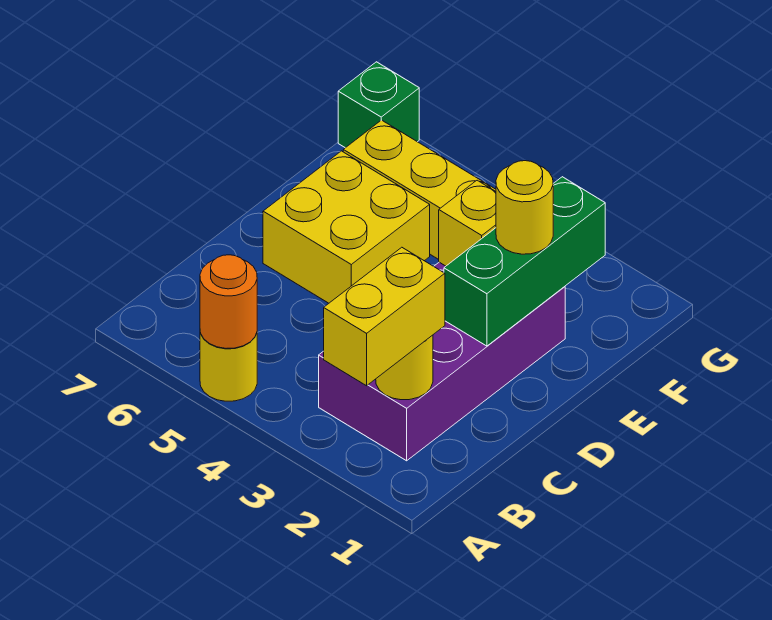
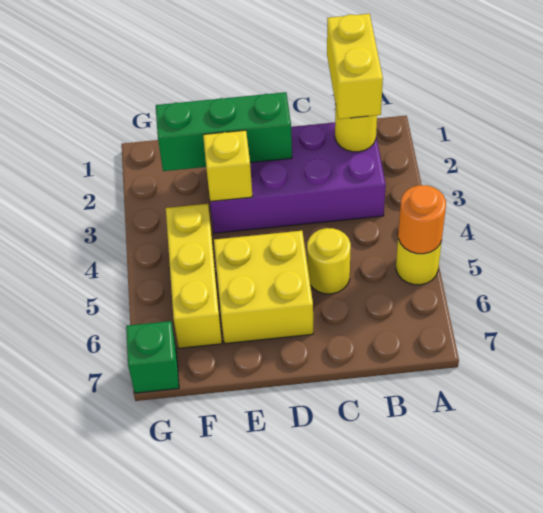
yellow 1x2 brick [324,247,445,386] -> yellow 1x2 brick turned to [327,14,383,119]
yellow 1x1 round brick [496,161,553,254] -> yellow 1x1 round brick moved to [307,228,351,294]

